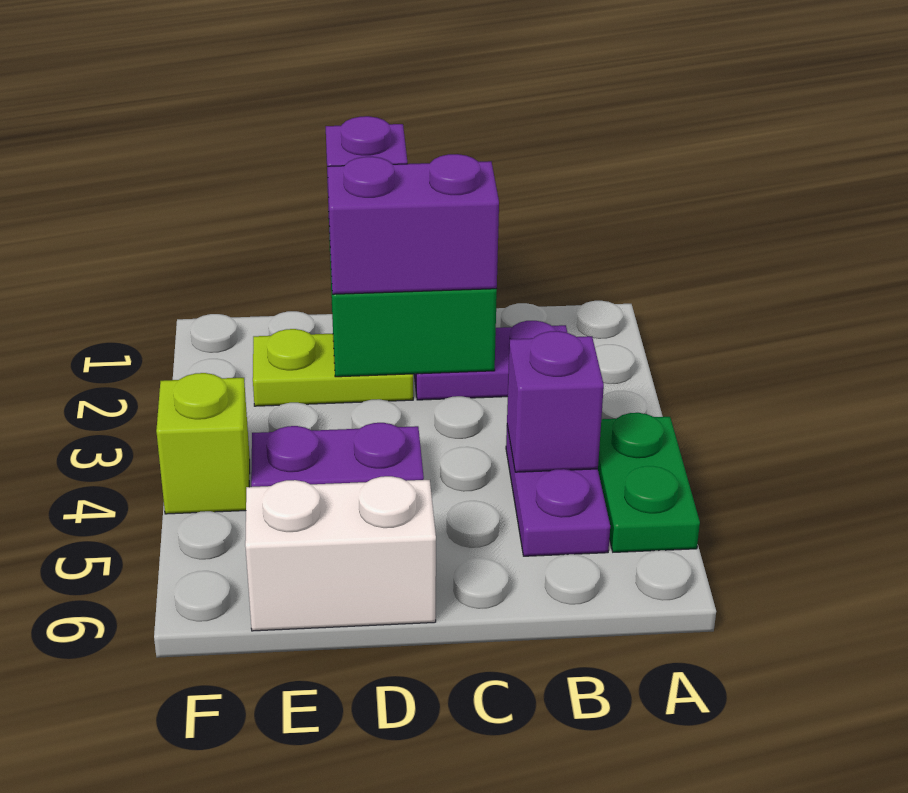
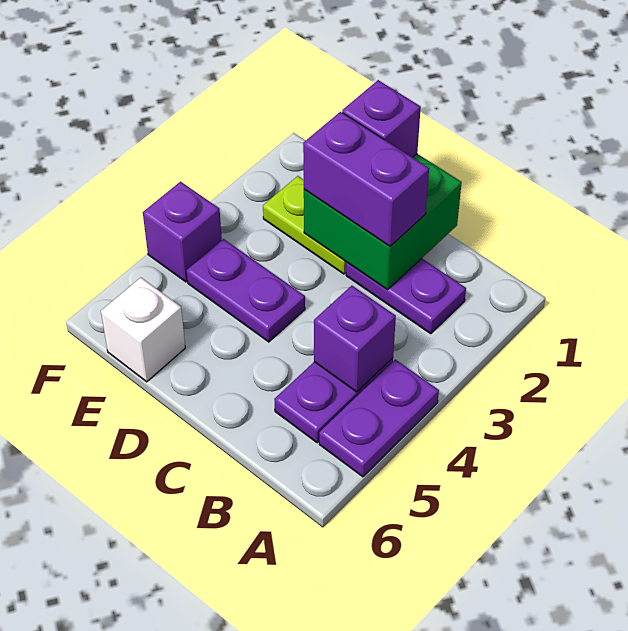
green 1x2 plate [598,413,700,552] -> purple 1x2 plate [319,359,439,477]
white 1x2 brick [245,476,436,631] -> white 1x1 brick [101,278,185,382]
lime 1x1 brick [156,373,250,514] -> purple 1x1 brick [143,182,222,282]

